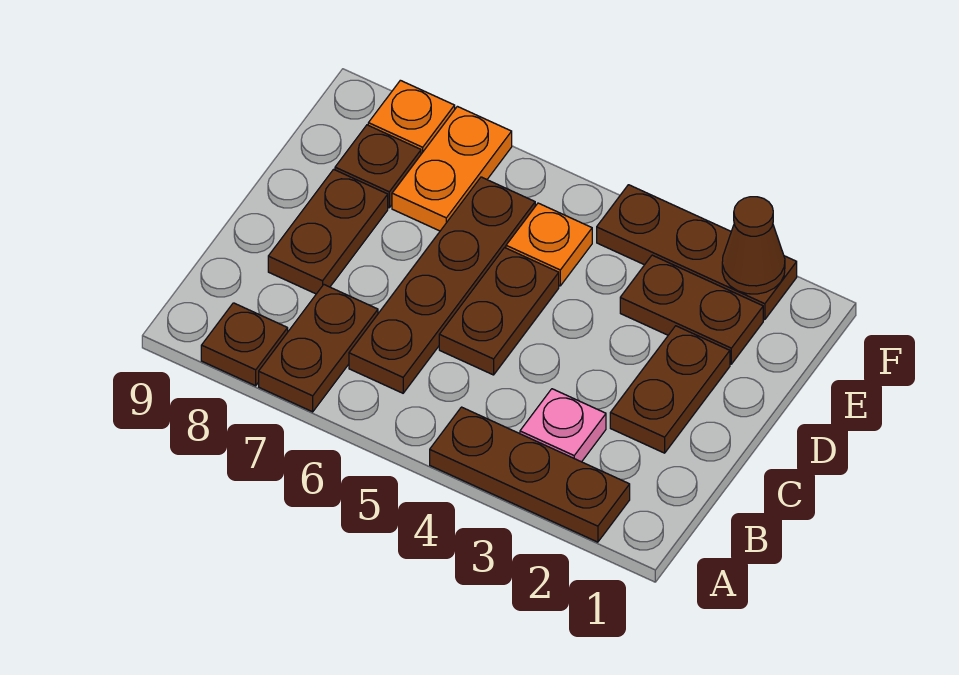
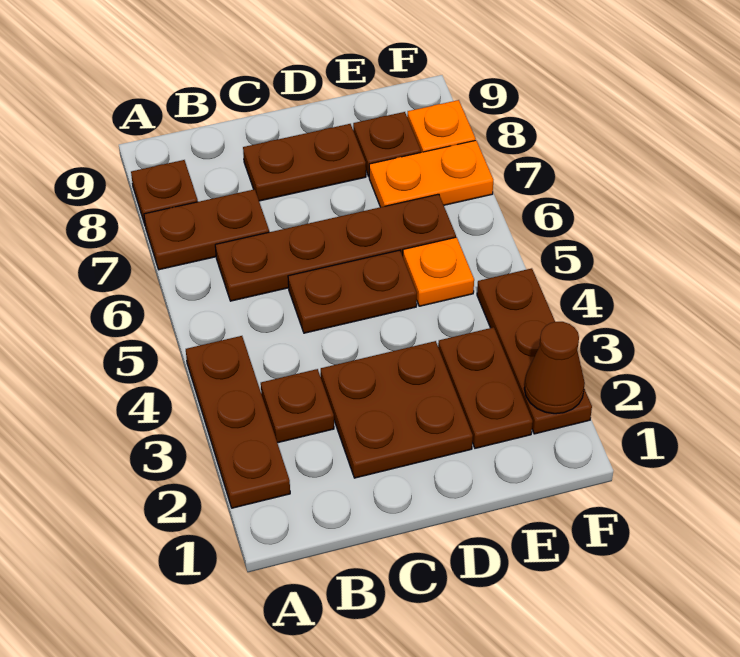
pink 1x1 plate [520,389,606,462] -> brown 1x1 plate [261,369,334,443]
brown 1x2 plate [610,326,730,453] -> brown 2x2 plate [321,341,473,478]

